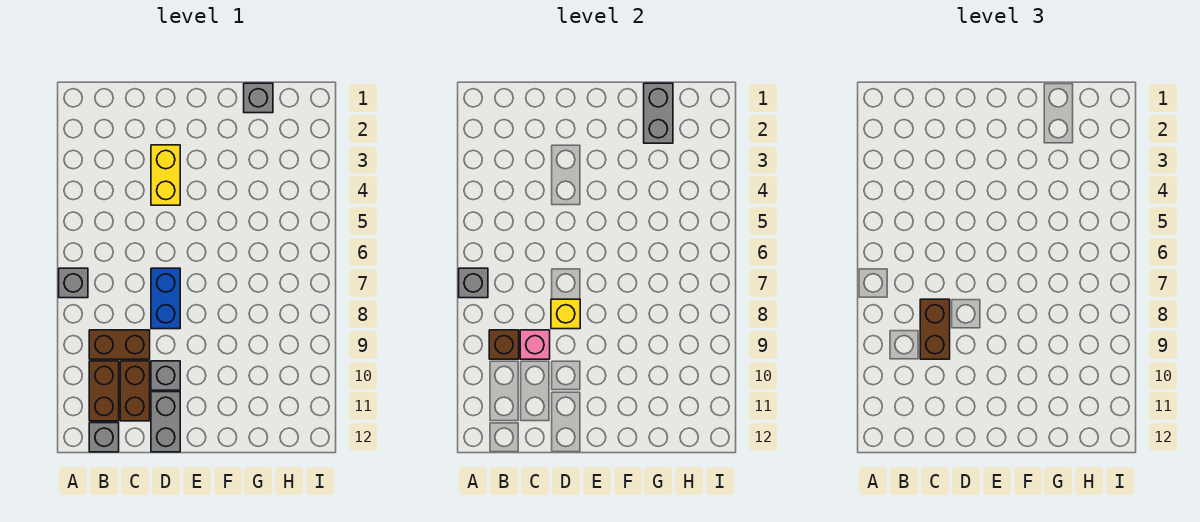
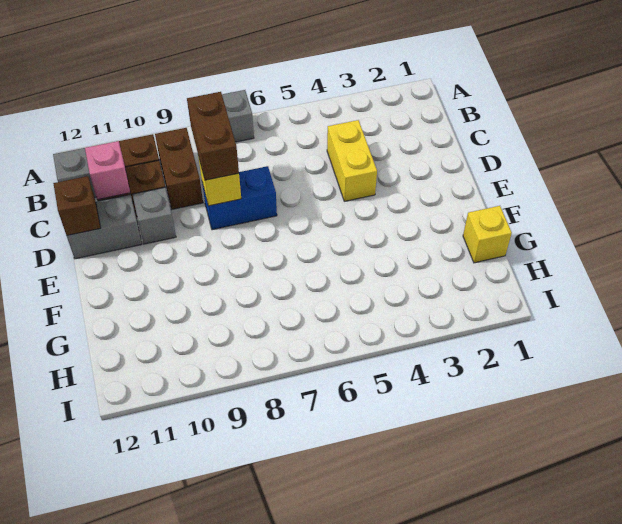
grey 1x1 brick [459,268,488,298] -> none
brown 1x1 brick [489,330,519,359] -> brown 1x1 brick moved to [53,176,100,236]
brown 1x2 brick [920,299,950,359] -> brown 1x2 brick turned to [187,92,239,180]
pink 1x1 brick [520,330,550,359] -> pink 1x1 brick moved to [85,141,130,200]
yellow 1x2 brick [151,145,180,205] -> yellow 1x2 brick turned to [327,120,377,201]
grey 1x1 brick [244,83,273,113] -> yellow 1x1 brick [463,206,512,263]
grey 1x2 brick [644,83,673,143] -> none

